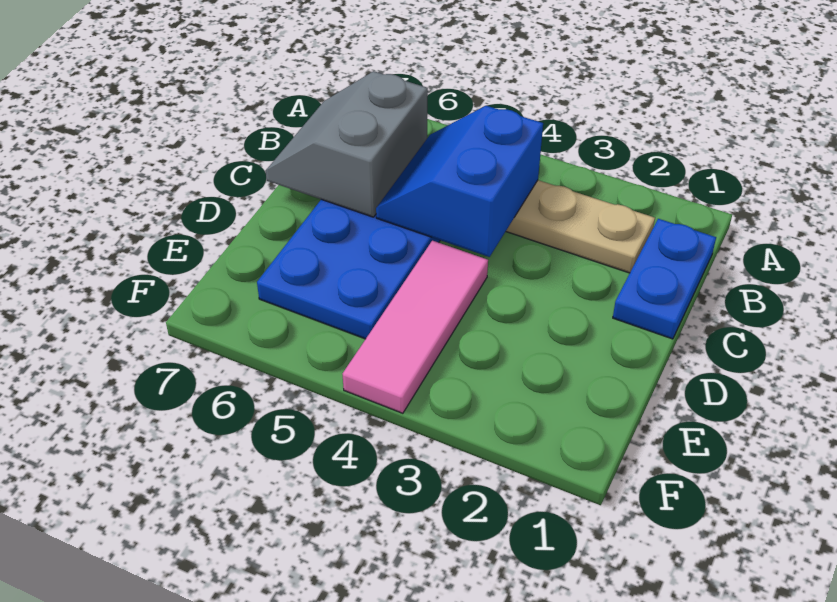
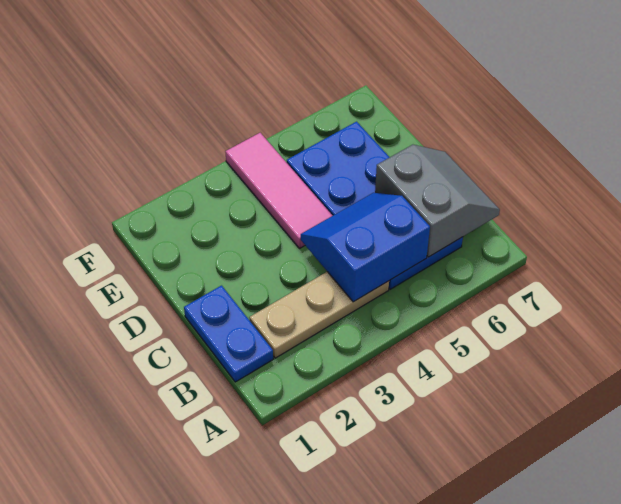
blue 2x2 slope [376,106,543,257] -> blue 2x2 slope turned to [301,193,430,302]

